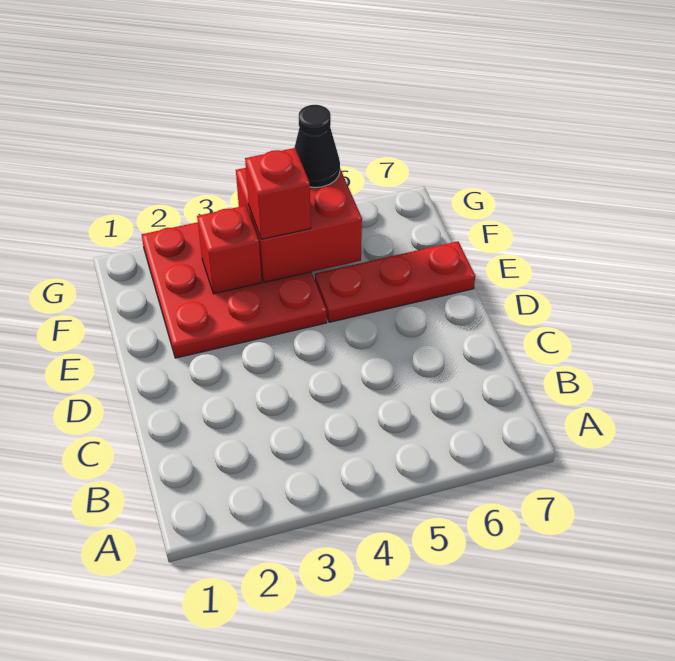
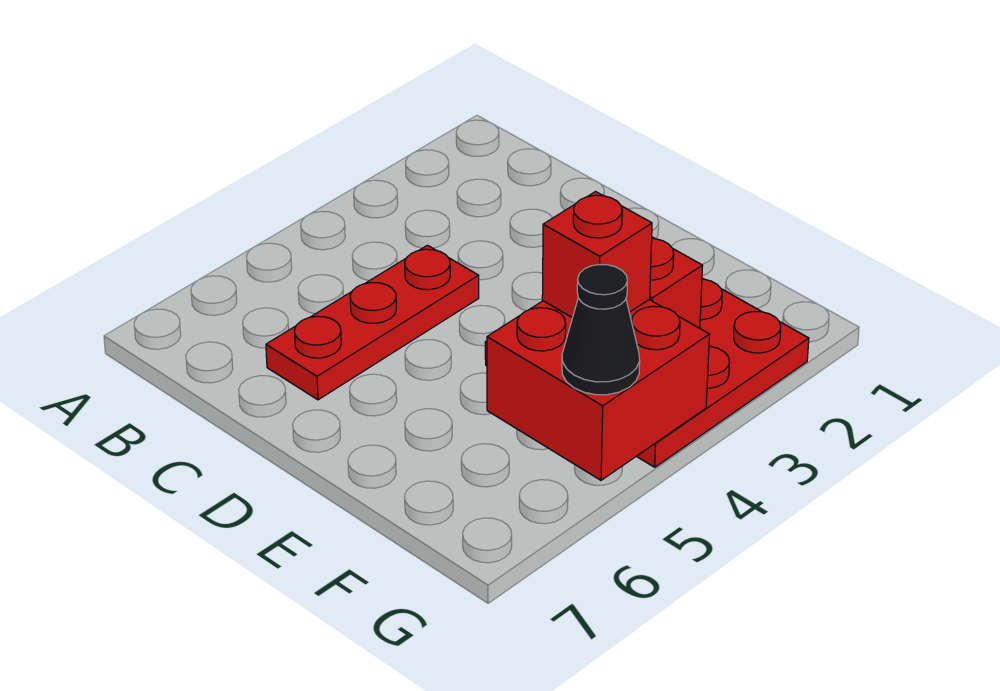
red 1x3 plate [315,241,475,322] -> red 1x3 plate moved to [266,245,479,400]

